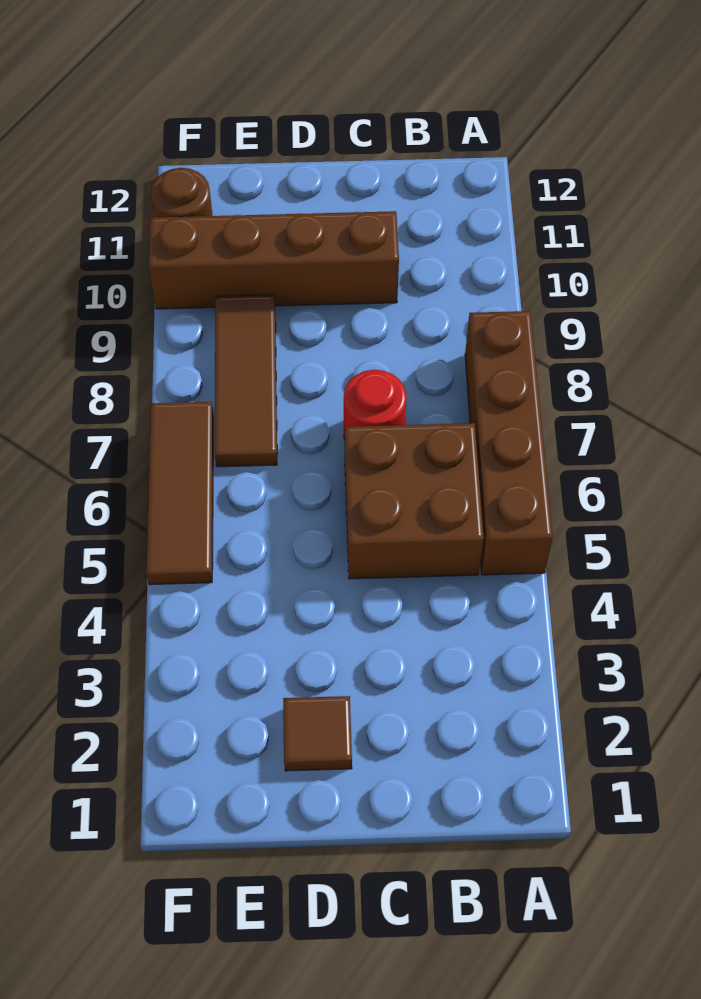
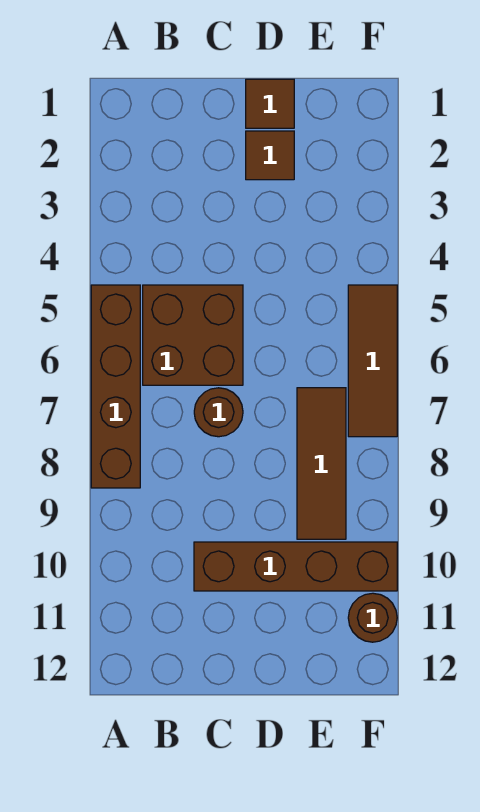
red 1x1 round brick [344,370,406,440] -> brown 1x1 round brick [194,388,243,437]
none -> brown 1x1 tile [246,79,294,128]

